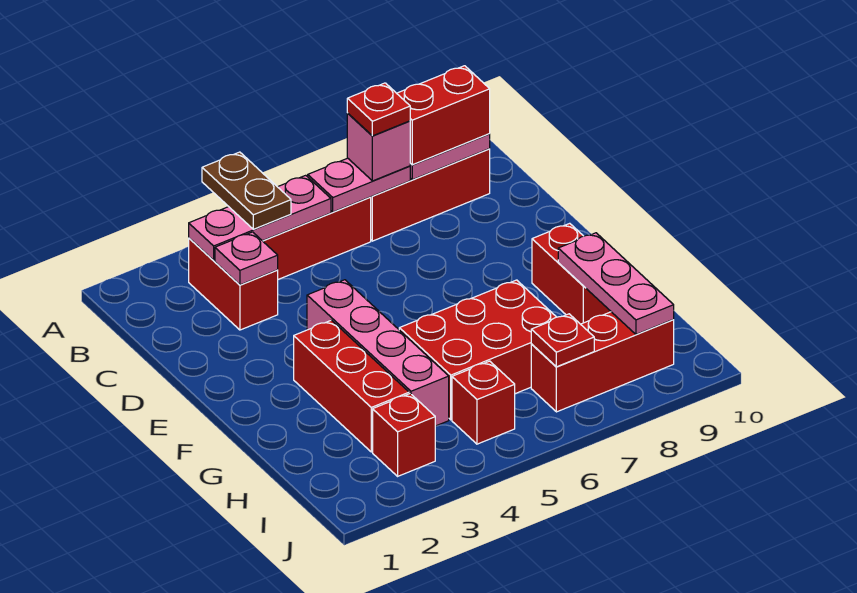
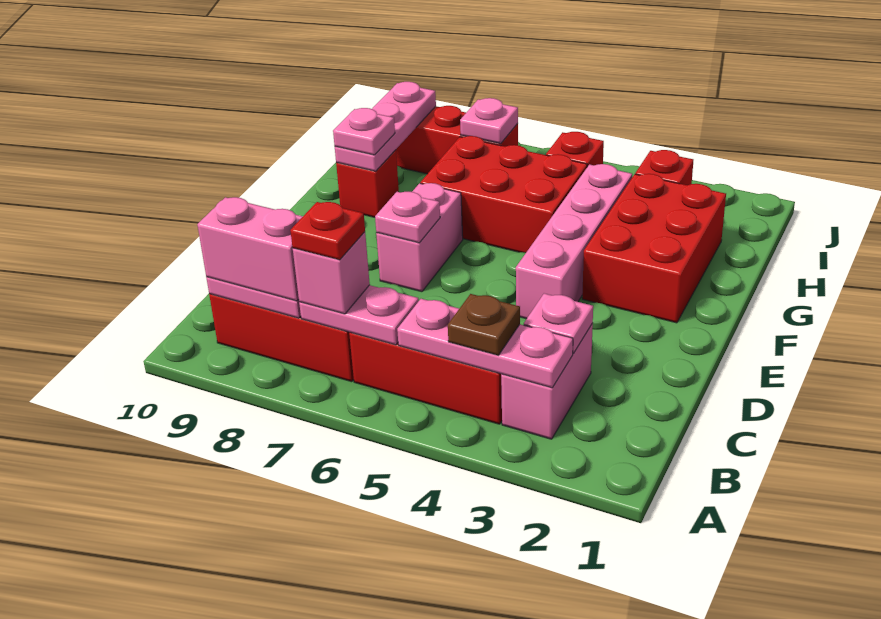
brown 1x2 plate [202,152,291,229] -> brown 1x1 plate [448,294,520,355]
red 1x2 brick [189,238,278,330] -> pink 1x2 brick [501,324,593,439]
red 1x2 brick [397,66,490,165] -> pink 1x2 brick [197,197,303,301]
none -> pink 1x2 brick [376,183,463,292]
none -> pink 1x1 plate [375,192,440,243]
red 1x3 brick [294,320,409,452] -> red 2x3 brick [582,174,726,323]
red 1x2 brick [532,223,611,324] -> red 1x1 brick [336,150,399,217]
none -> pink 1x1 plate [333,108,395,155]
red 1x1 plate [531,314,594,367] -> pink 1x1 plate [460,98,518,144]

